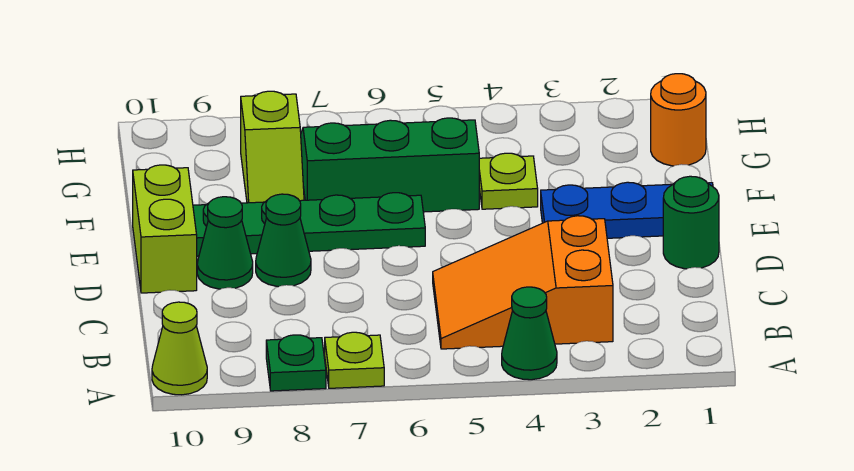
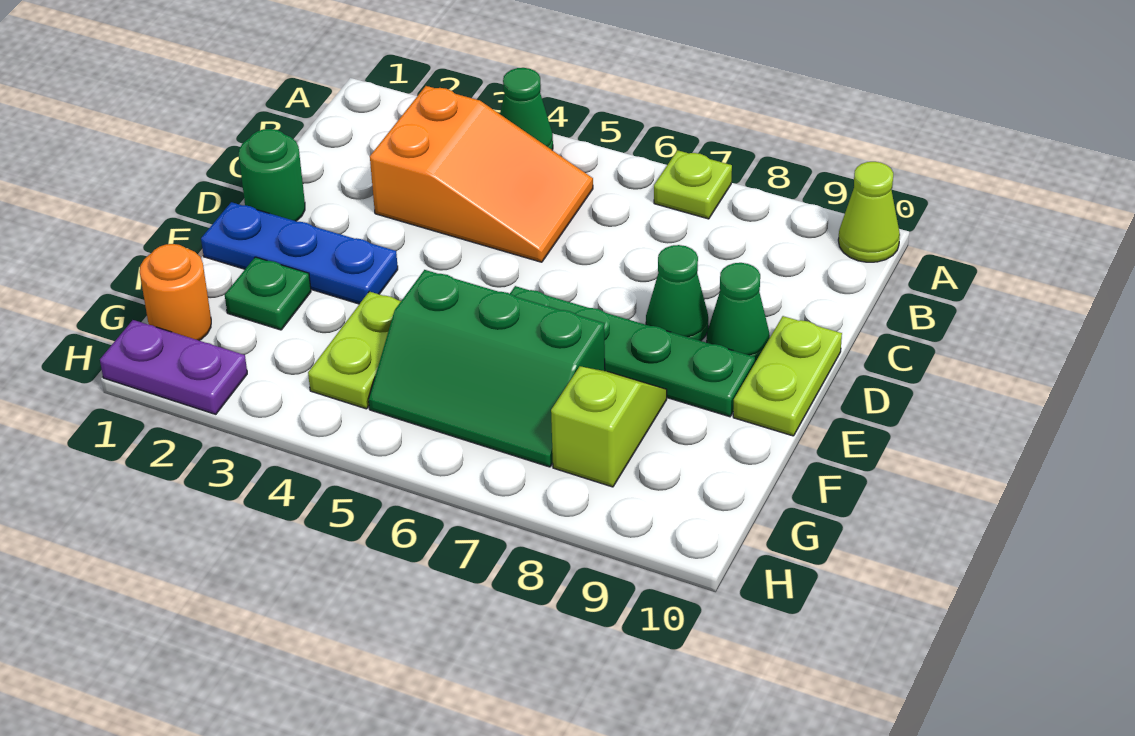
green 1x1 plate [266,335,326,391] -> green 1x1 plate moved to [225,257,311,330]
lime 1x2 brick [133,165,197,293] -> lime 1x2 plate [733,316,842,436]
lime 1x1 plate [479,153,538,209] -> lime 1x2 plate [308,291,401,409]
none -> purple 1x2 plate [100,320,247,414]

